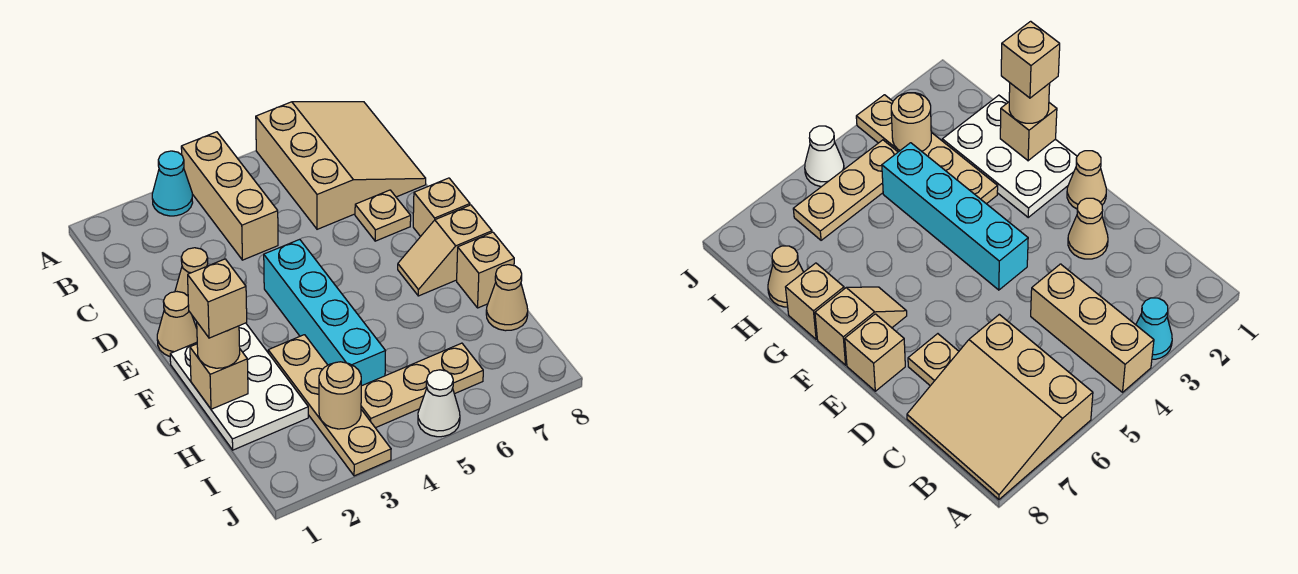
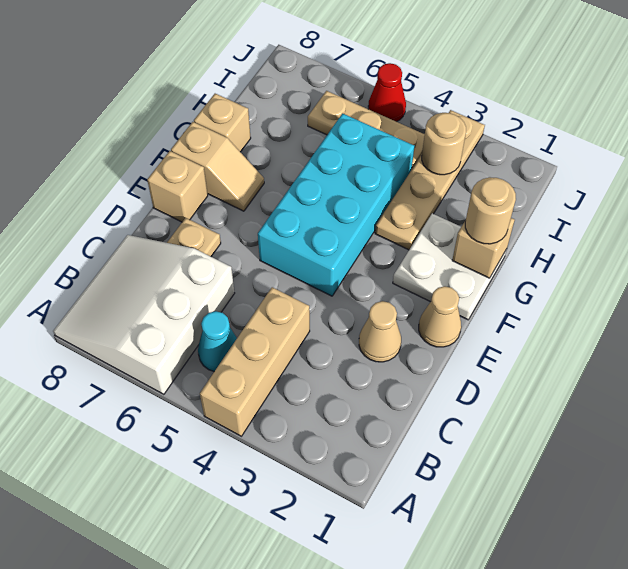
cyan 1x1 cone [152,151,193,216] -> cyan 1x1 cone moved to [198,311,237,371]
tan 3x3 slope [256,102,426,229] -> white 3x3 slope [53,235,235,394]
cyan 1x4 brick [264,239,385,386] -> cyan 2x4 brick [258,114,414,296]
white 2x3 plate [170,323,308,450] -> white 2x2 plate [393,213,507,320]
tan 1x1 brick [188,259,247,338] -> none
tan 1x1 cone [486,265,528,331] -> none
white 1x1 cone [418,370,460,437] -> red 1x1 cone [368,63,406,122]

